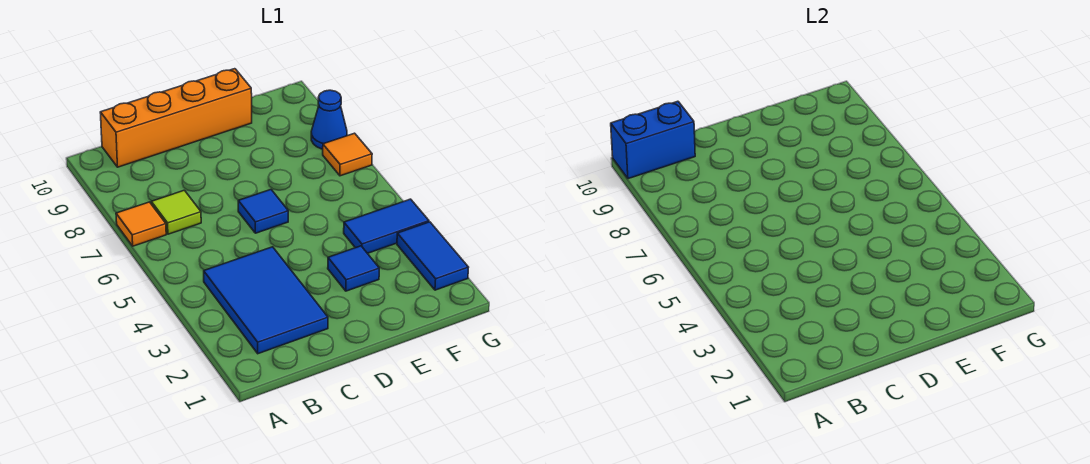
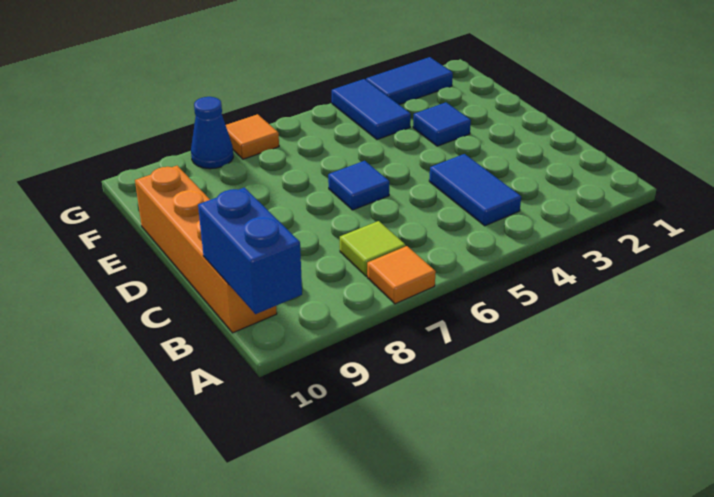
blue 2x3 tile [204,247,328,354] -> blue 1x2 tile [429,154,521,226]

